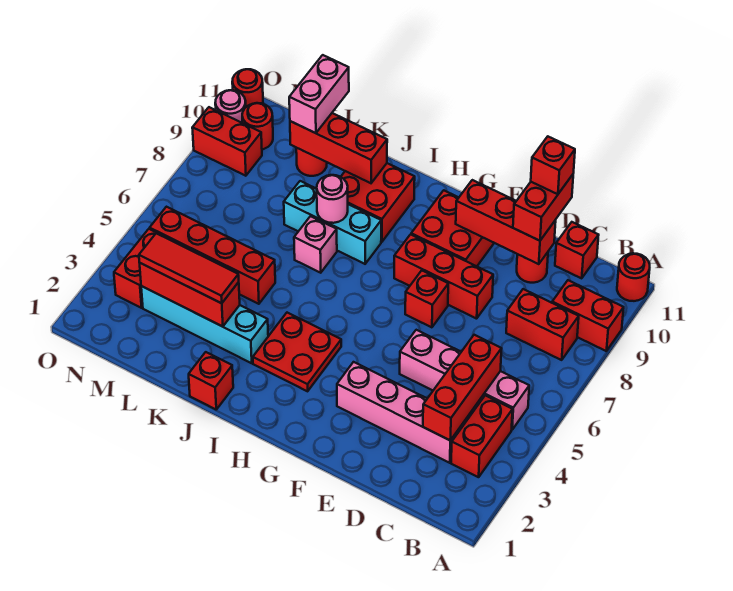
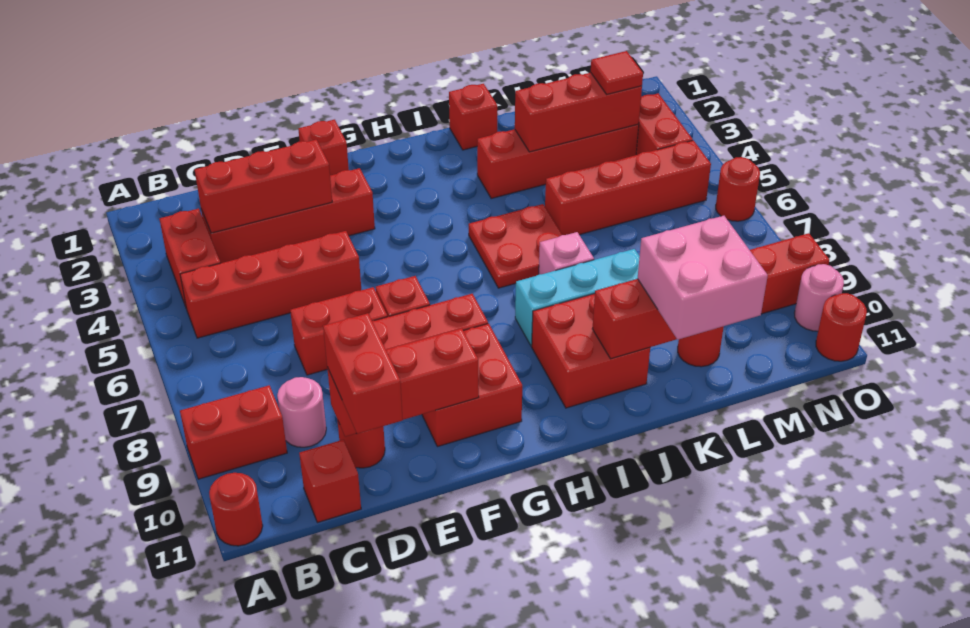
pink 1x4 brick [400,330,529,430] -> red 1x4 brick [180,231,361,338]
red 1x2 brick [506,289,579,360] -> red 1x2 brick moved to [290,287,387,375]
pink 1x4 brick [337,362,467,463] -> red 1x4 brick [201,168,375,263]
red 1x3 brick [423,335,502,440] -> red 1x3 brick turned to [195,140,332,233]
red 1x1 brick [531,137,575,194] -> red 1x1 brick moved to [298,119,349,175]
red 2x2 plate [253,313,341,391] -> red 2x2 plate moved to [469,204,562,288]
cyan 1x4 brick [141,286,268,363] -> red 1x4 brick [477,125,639,198]
pink 1x1 round brick [317,175,348,223] -> pink 1x1 round brick moved to [277,377,326,447]
red 1x3 tile [139,233,239,303] -> red 1x1 tile [591,51,643,94]
pink 1x2 brick [289,55,349,133] -> pink 2x2 brick [638,216,768,340]
red 1x1 round brick [242,103,273,149] -> red 1x1 round brick moved to [716,157,760,221]

